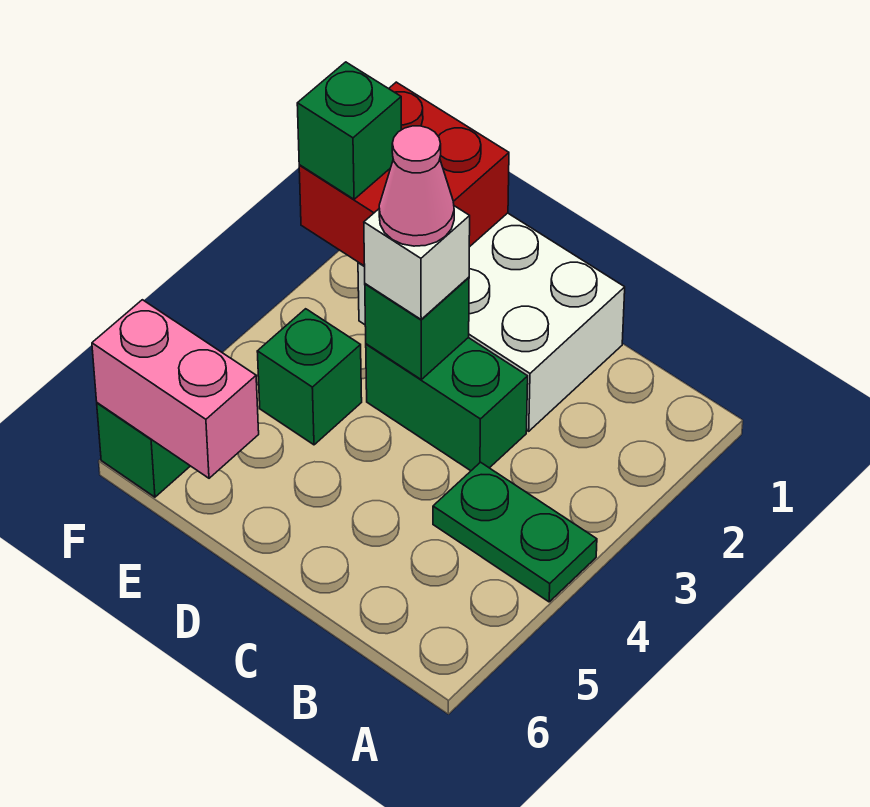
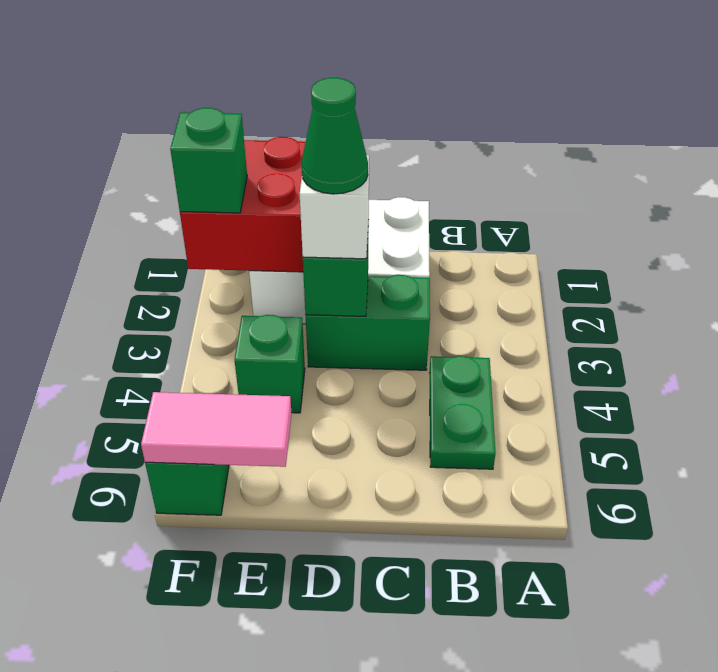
green 1x2 plate [433,462,597,602] -> green 1x2 plate turned to [430,356,496,469]
pink 1x1 cone [379,126,454,246] -> green 1x1 cone [302,78,368,194]
pink 1x2 brick [92,300,259,478] -> pink 1x2 tile [141,392,292,467]

